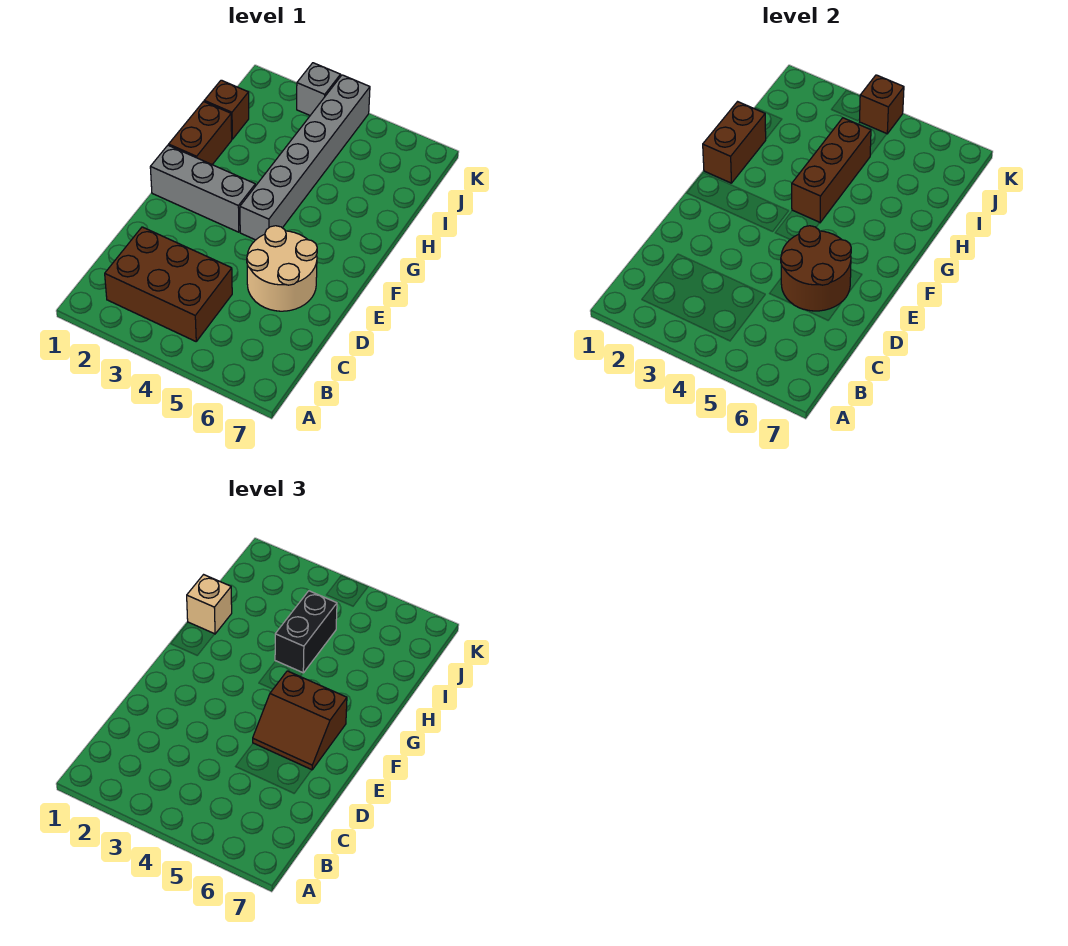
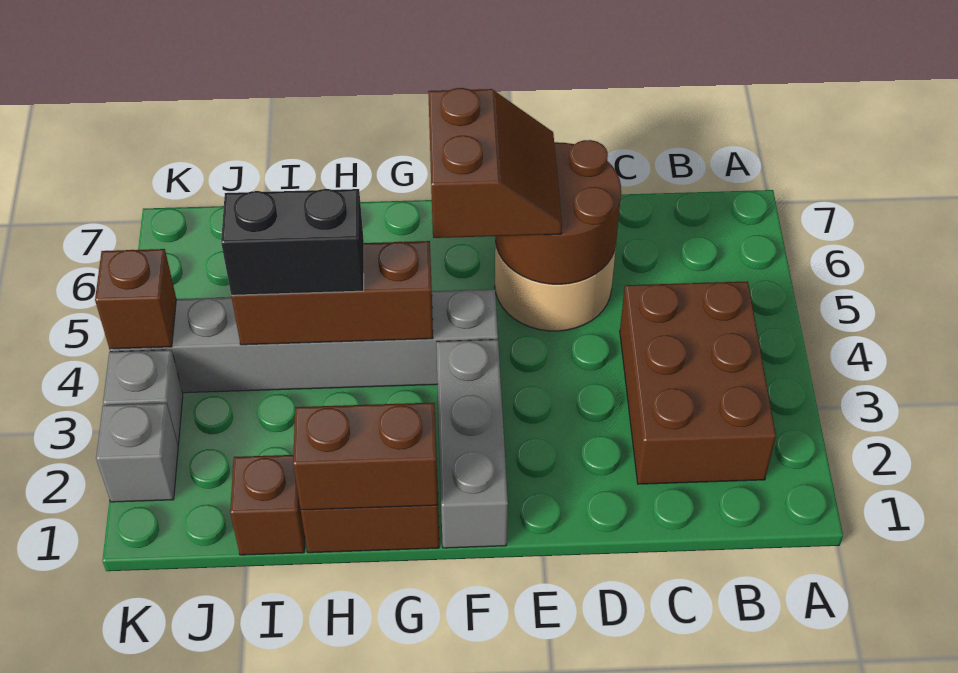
tan 1x1 brick [187,575,232,634] -> none
none -> grey 1x1 brick [96,403,178,502]

